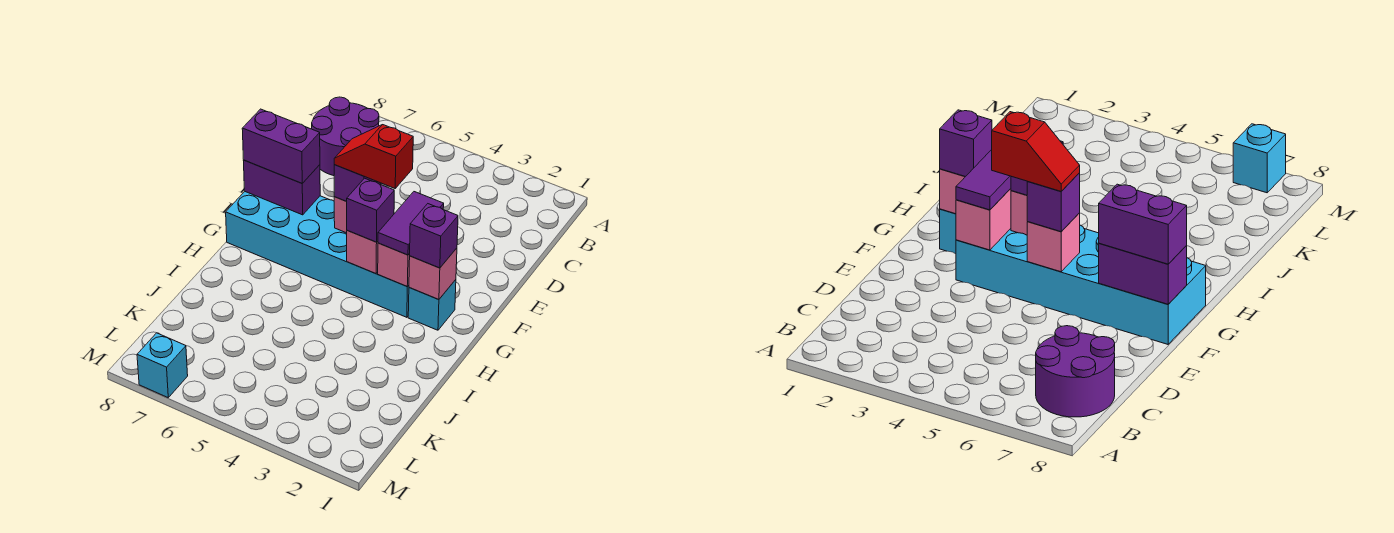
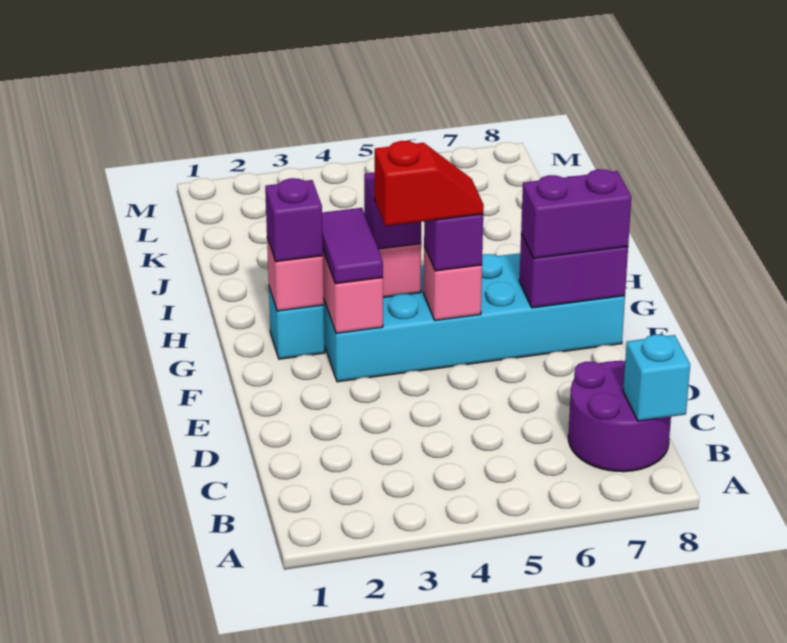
cyan 1x1 brick [137,333,188,397] -> cyan 1x1 brick moved to [623,335,690,421]

